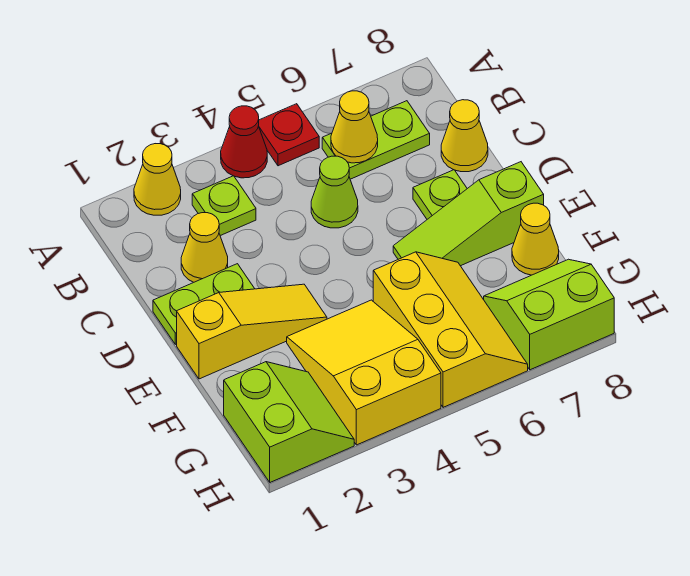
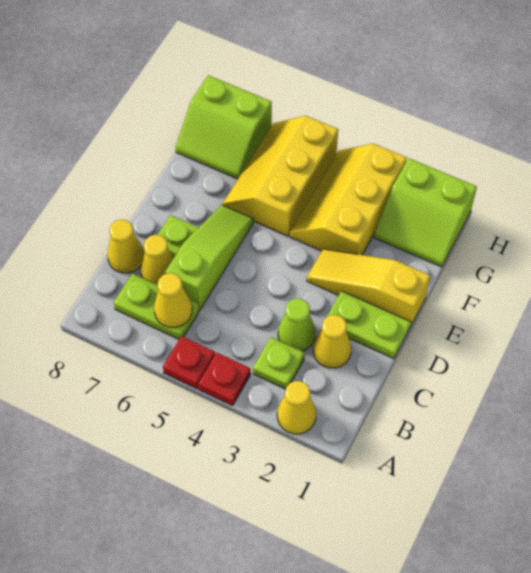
red 1x1 cone [221,106,267,178] -> red 1x1 plate [198,353,251,406]
lime 1x1 cone [311,156,358,228] -> lime 1x1 cone moved to [278,298,315,351]
lime 1x3 slope [393,162,544,266] -> lime 1x3 slope turned to [165,205,254,309]
yellow 2x3 slope [287,300,441,445] -> yellow 2x3 slope turned to [290,144,407,255]
yellow 1x1 cone [512,203,559,275] -> yellow 1x1 cone moved to [141,235,174,285]
lime 2x2 slope [224,362,354,482] -> lime 2x2 slope turned to [374,158,477,267]

